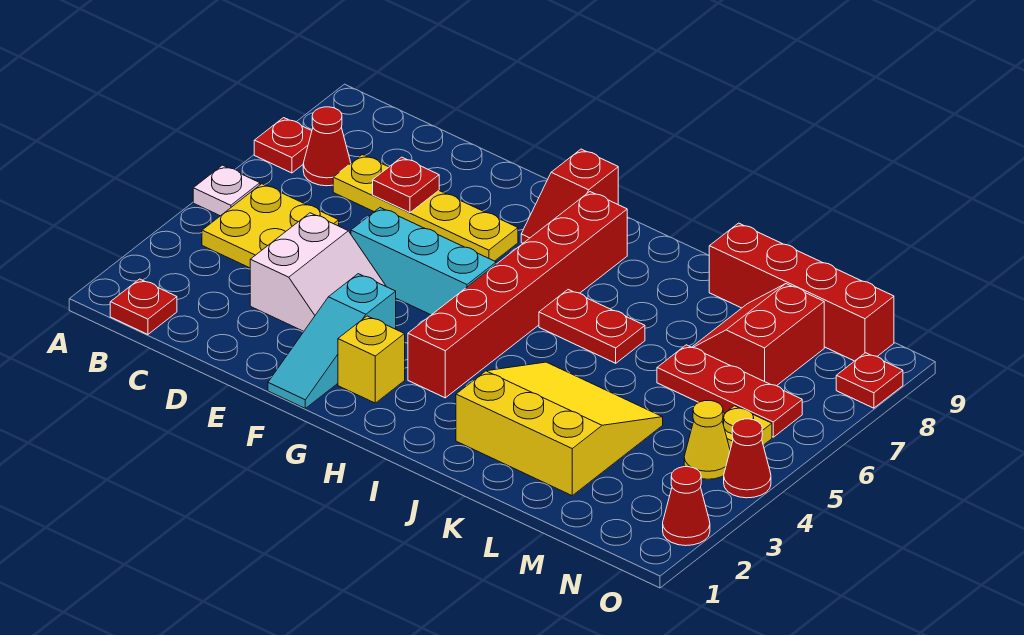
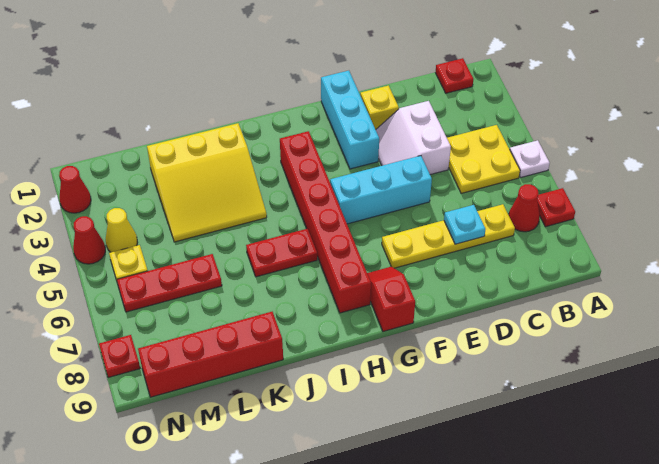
red 1x1 plate [373,157,439,213] -> cyan 1x1 plate [444,205,485,244]
cyan 1x3 slope [268,274,396,408] -> cyan 1x3 brick [321,71,379,169]
yellow 1x1 brick [338,316,405,403] -> yellow 1x1 brick moved to [360,86,399,130]
red 2x2 slope [692,284,824,386] -> none

